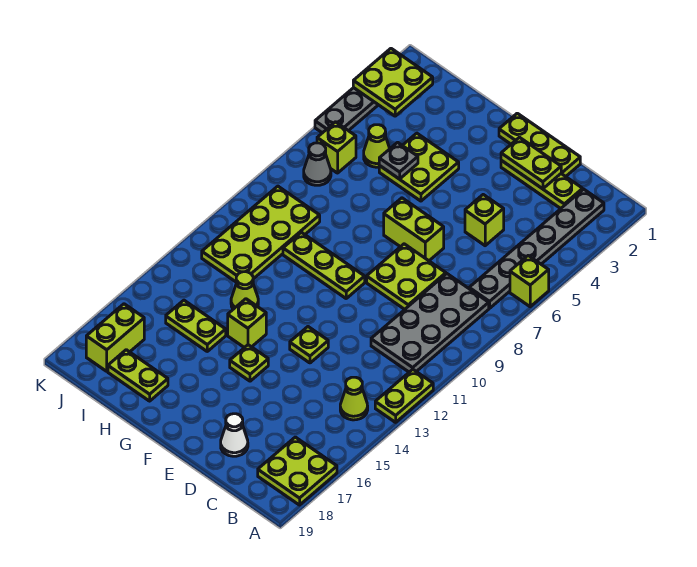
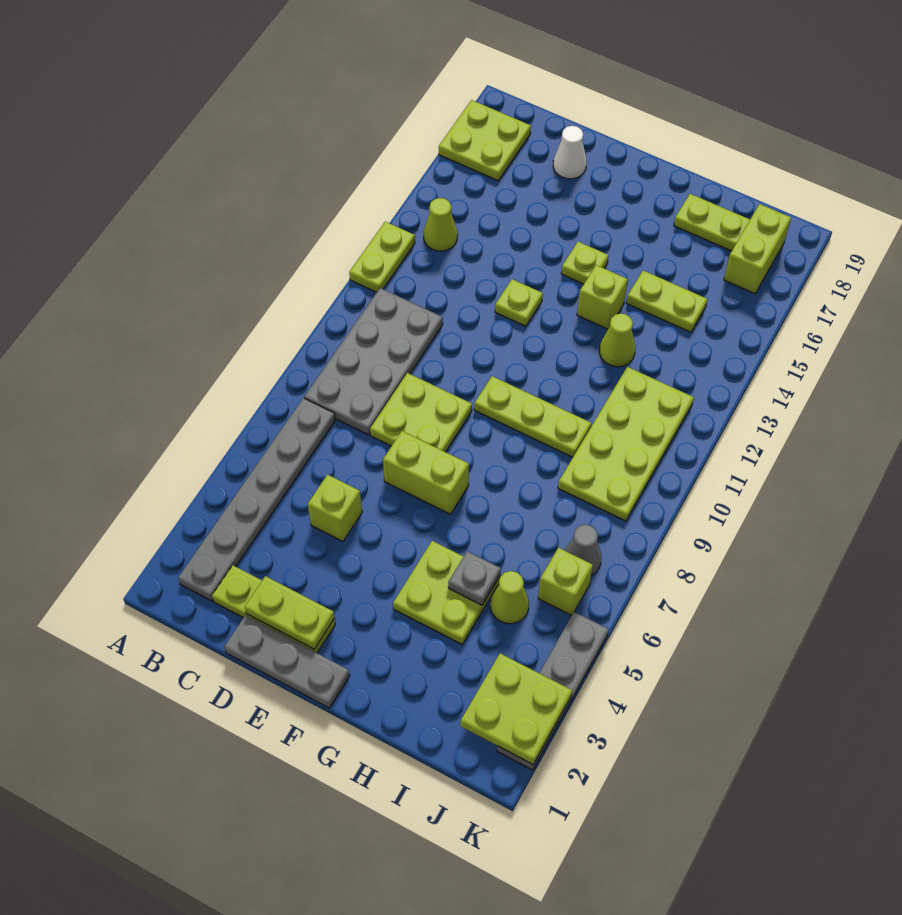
lime 1x1 brick [510,256,549,307] -> none
lime 1x3 plate [499,113,580,176] -> grey 1x3 plate [224,615,350,708]

